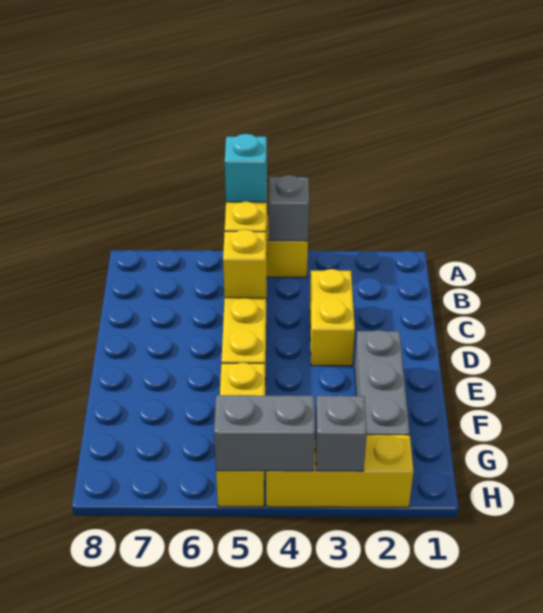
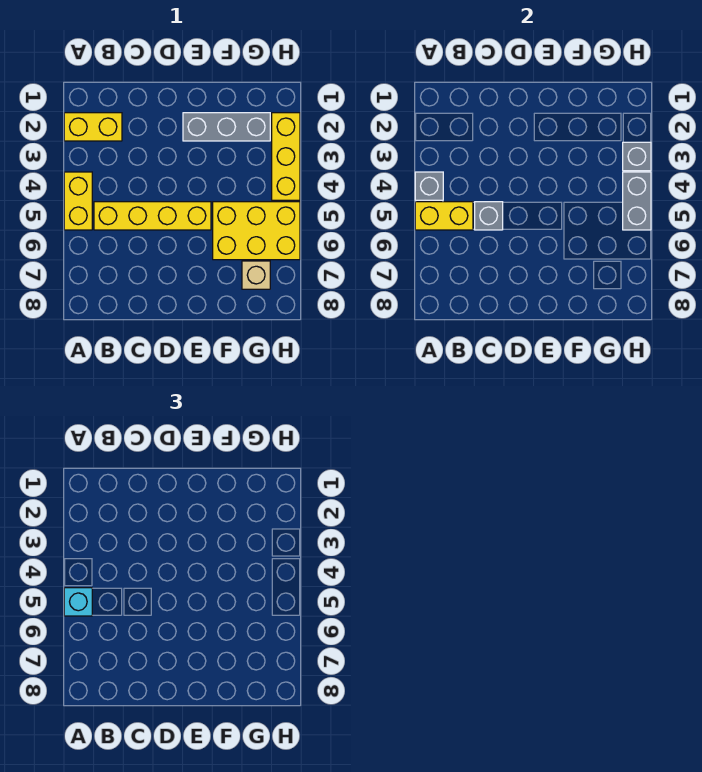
yellow 1x2 brick [310,269,355,366] -> yellow 1x2 brick moved to [64,113,122,141]
yellow 1x1 brick [223,230,266,298] -> grey 1x1 brick [475,202,503,230]
yellow 1x3 brick [216,363,265,507] -> yellow 2x3 brick [213,202,300,260]
none -> tan 1x1 brick [242,261,270,289]

